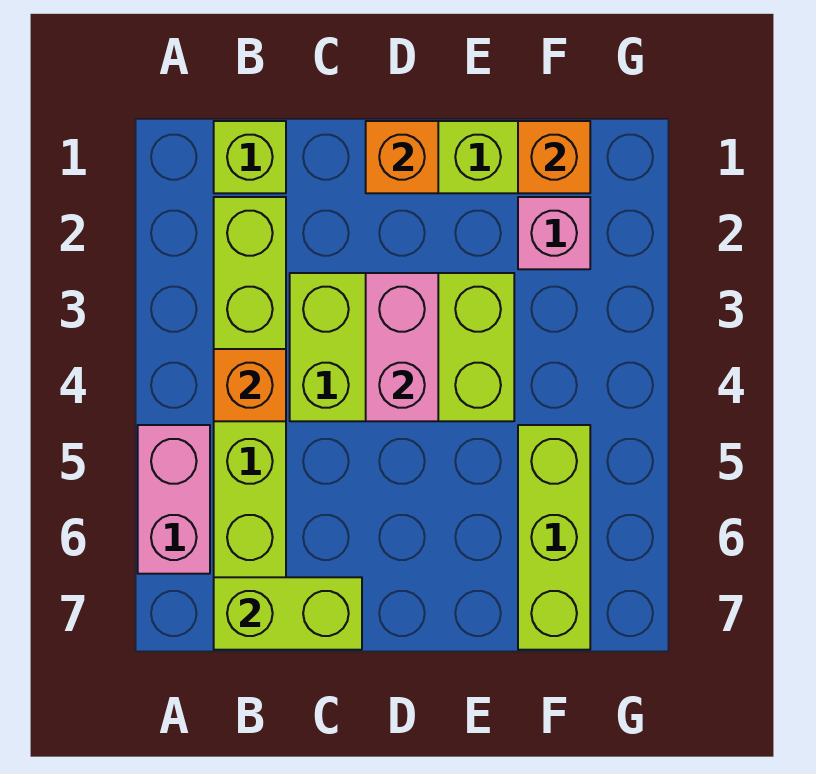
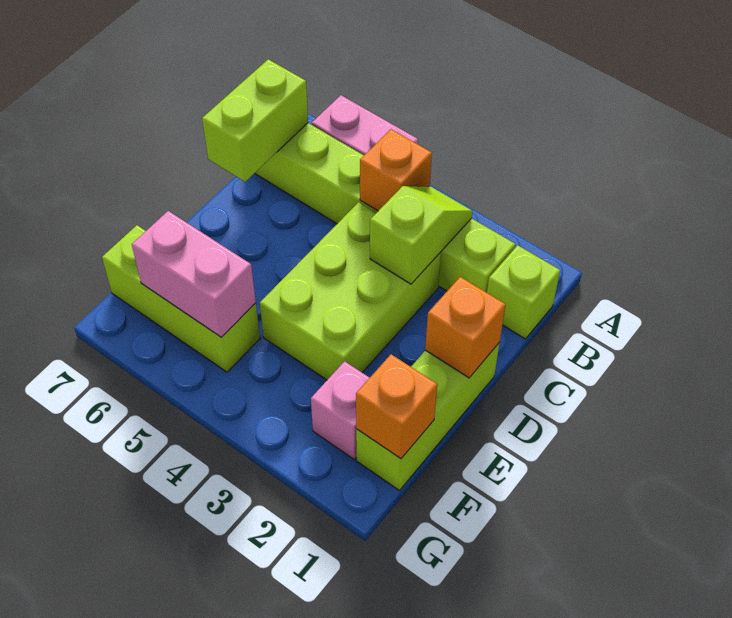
none -> lime 1x2 slope [370,186,473,284]
pink 1x2 brick [366,273,438,421] -> pink 1x2 brick moved to [132,211,256,337]

